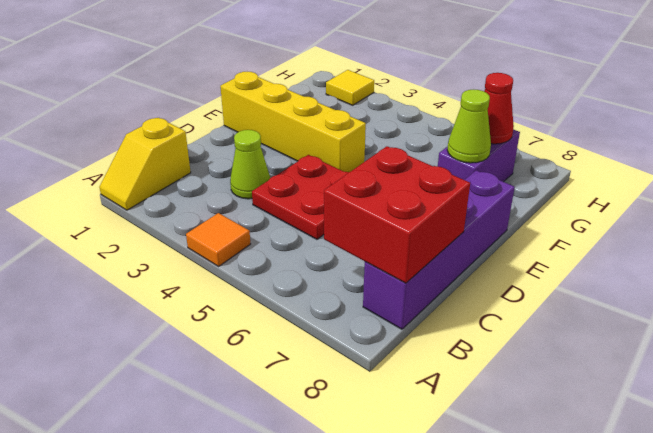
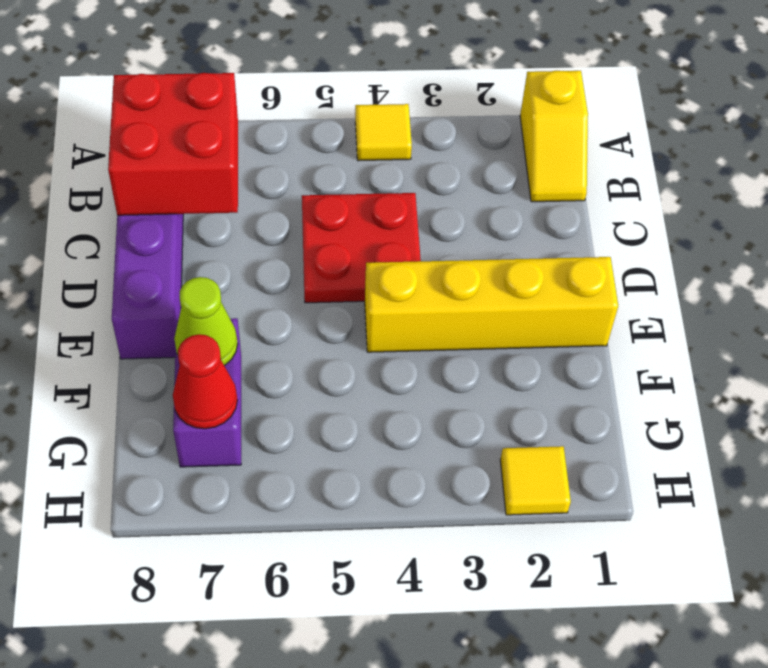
yellow 1x2 slope [99,118,191,210] -> yellow 1x2 slope turned to [520,71,588,202]
orange 1x1 tile [186,213,250,266] -> yellow 1x1 tile [355,104,412,161]
lime 1x1 cone [230,130,270,199] -> none

